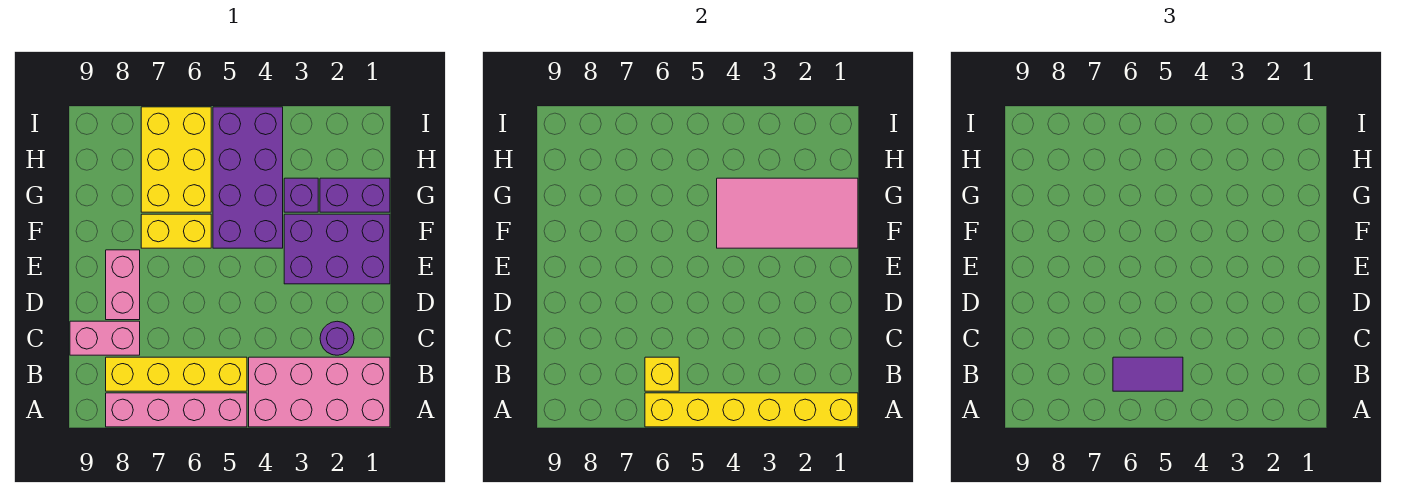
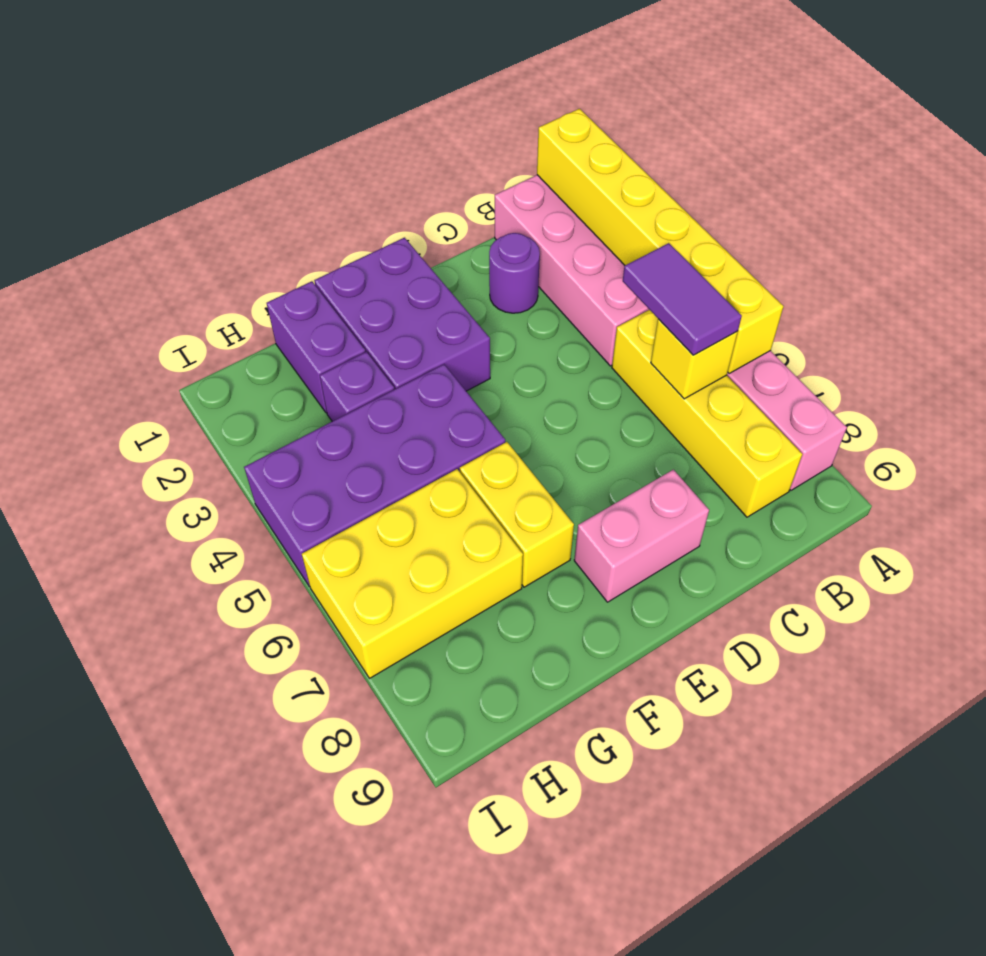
pink 1x2 brick [70,321,140,355] -> none
pink 2x4 tile [717,178,858,248] -> none

